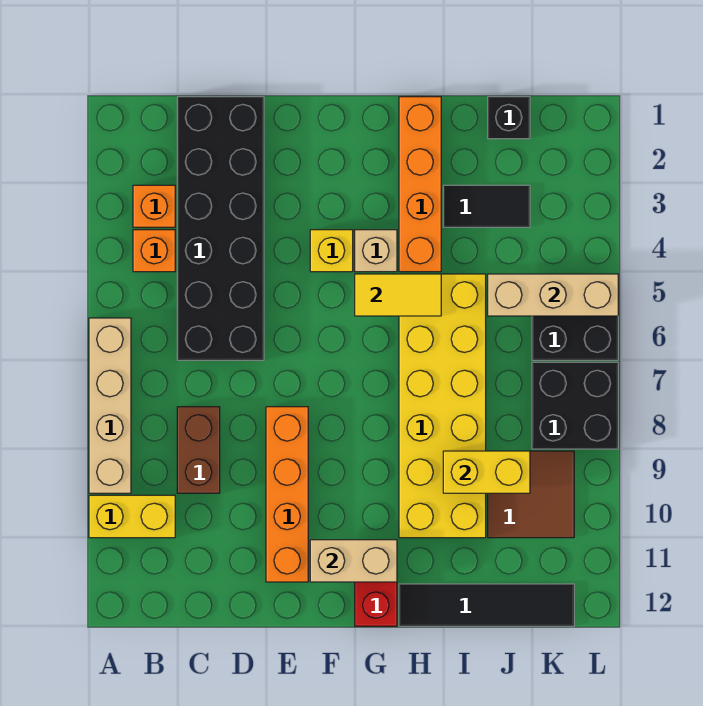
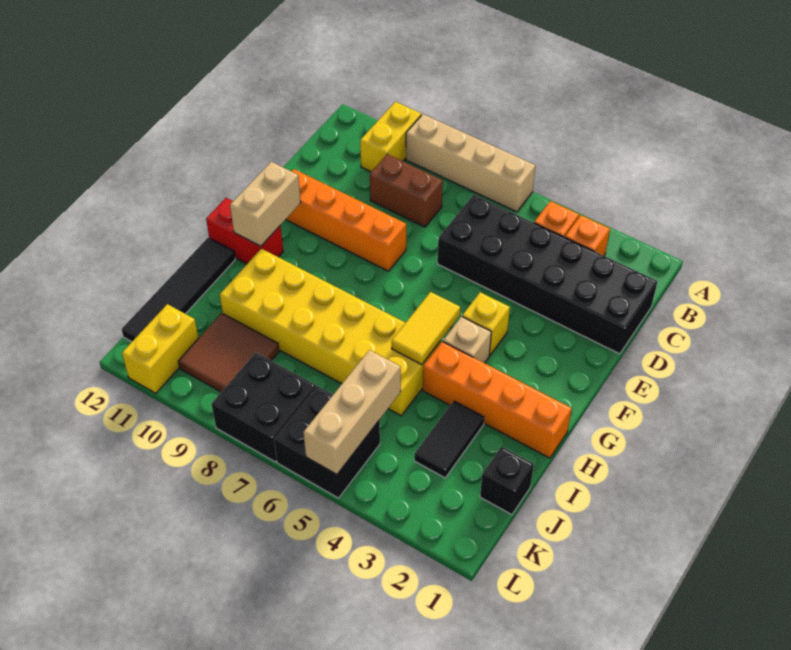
yellow 1x2 brick [443,451,530,493] -> yellow 1x2 brick moved to [122,304,198,393]

